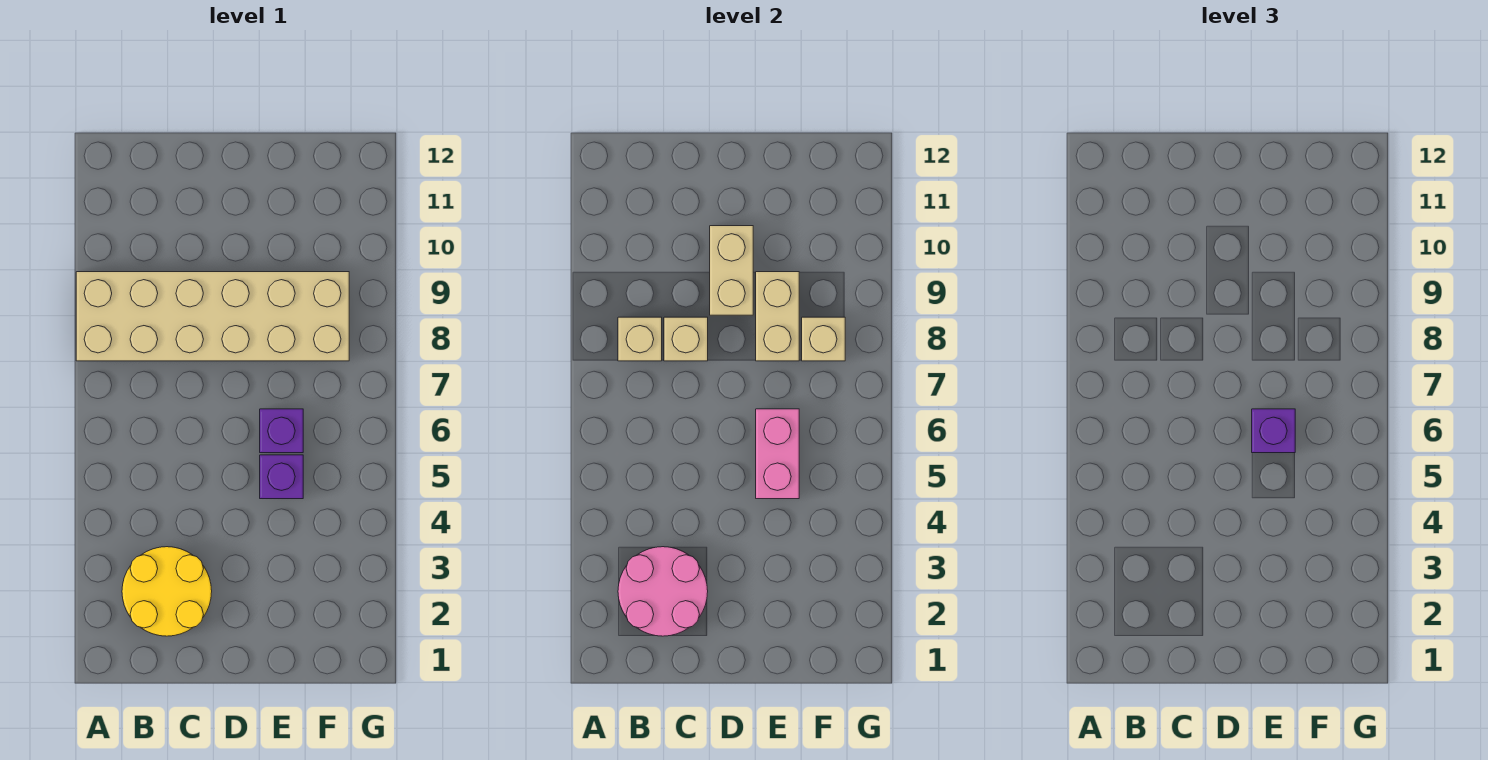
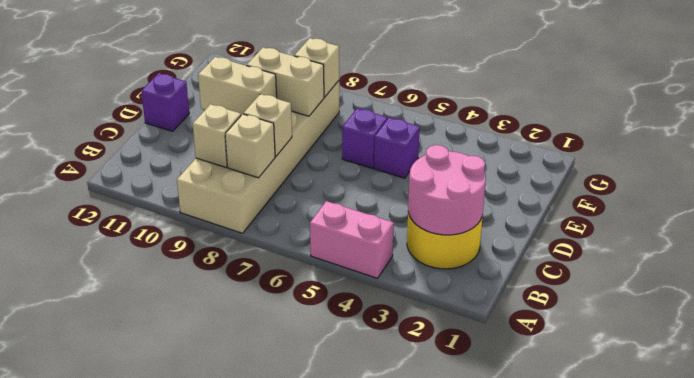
none -> tan 1x1 brick [193,104,241,167]
pink 1x2 brick [756,409,799,499] -> pink 1x2 brick moved to [310,201,394,278]
purple 1x1 brick [1252,409,1295,453] -> purple 1x1 brick moved to [141,73,189,131]

